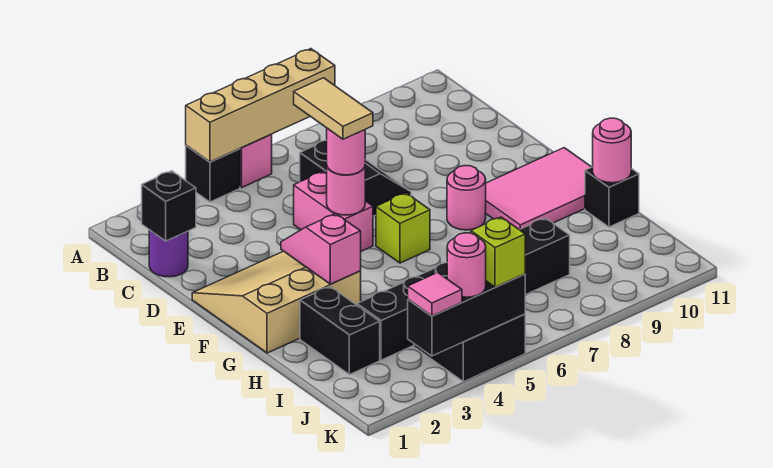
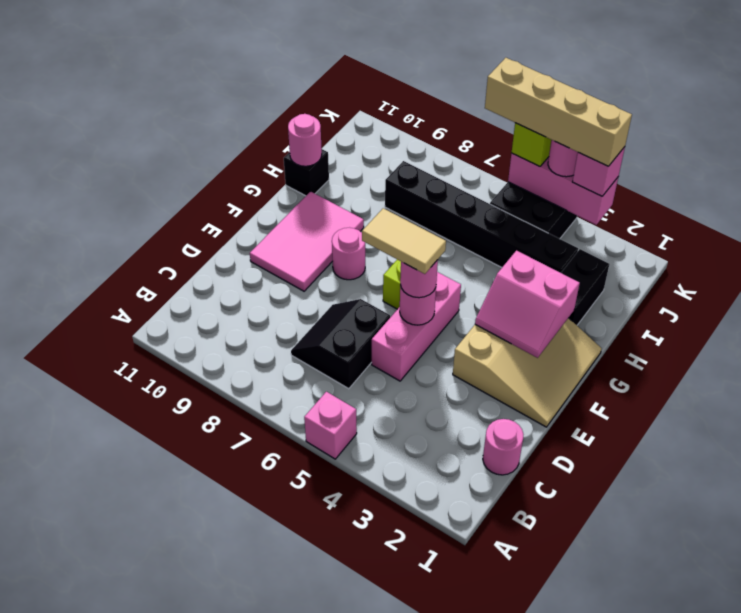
black 1x1 brick [186,146,240,202] -> none
tan 1x4 brick [186,49,335,162] -> tan 1x4 brick moved to [485,58,632,166]
purple 1x1 round brick [149,230,188,277] -> pink 1x1 round brick [483,419,523,475]
black 1x1 brick [142,171,196,241] -> none
pink 1x2 brick [294,171,373,251] -> pink 1x3 brick [372,272,461,381]
tan 1x2 tile [294,78,373,139] -> tan 1x2 tile turned to [362,208,446,274]
tan 3x3 slope [192,251,361,353] -> tan 3x3 slope turned to [453,318,602,427]
pink 1x2 slope [281,213,361,284] -> pink 2x2 slope [475,251,580,358]
pink 2x3 tile [486,148,591,230] -> pink 2x3 tile turned to [250,191,364,291]
black 1x3 brick [408,274,525,356] -> pink 1x3 brick [508,153,618,225]
pink 1x1 tile [408,273,462,316] -> pink 1x1 brick [573,147,625,196]

